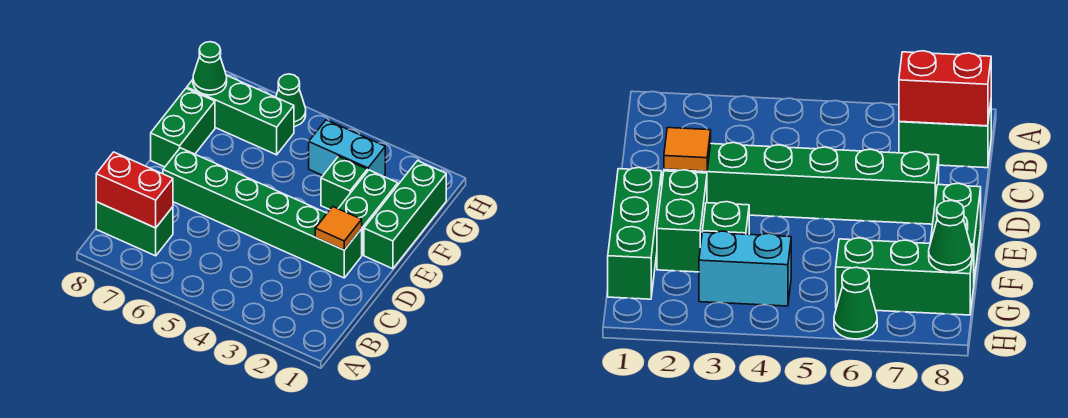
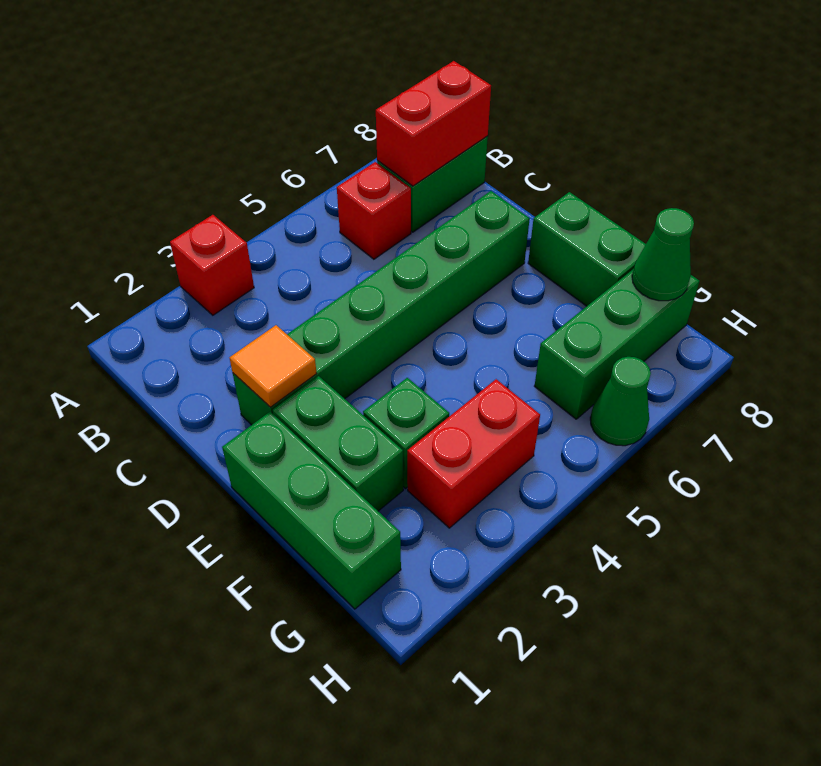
none -> red 1x1 brick [170,215,254,315]
none -> red 1x1 brick [337,162,411,259]
cyan 1x2 brick [309,120,385,176] -> red 1x2 brick [407,379,540,528]

